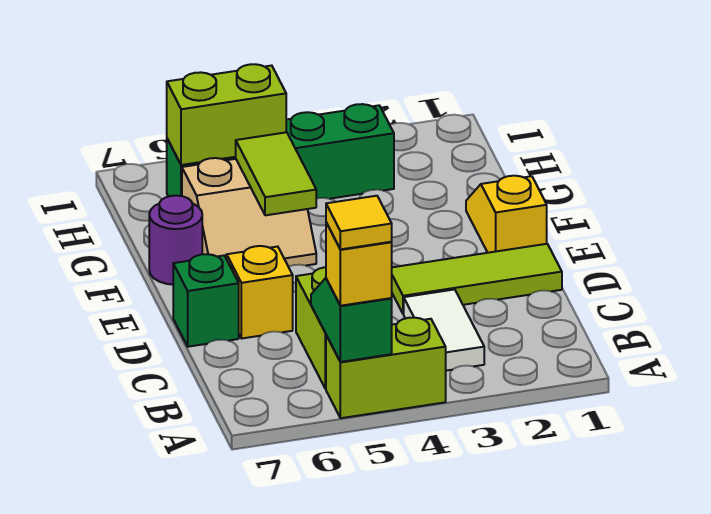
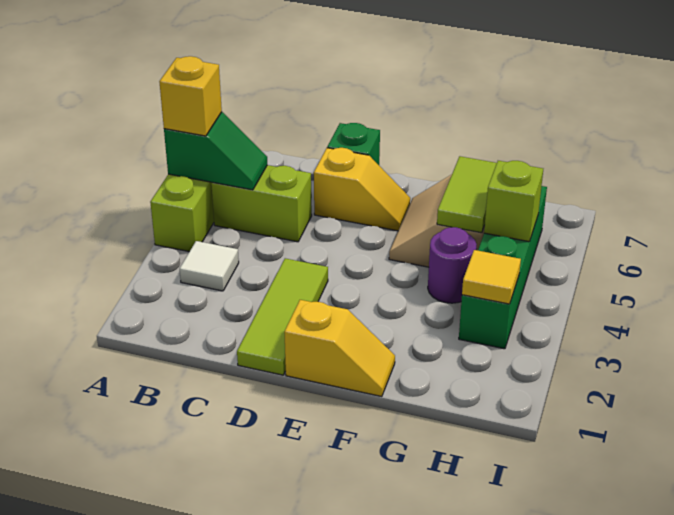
yellow 1x1 tile [326,196,392,249] -> yellow 1x1 tile moved to [462,250,521,304]
white 1x2 tile [404,289,484,371] -> white 1x1 tile [180,241,239,291]
lime 1x2 tile [236,132,316,215] -> lime 1x2 tile turned to [437,156,497,233]
purple 1x1 round brick [149,196,202,285] -> purple 1x1 round brick moved to [428,227,477,303]
lime 1x2 brick [167,64,286,165] -> lime 1x1 brick [484,161,543,242]

